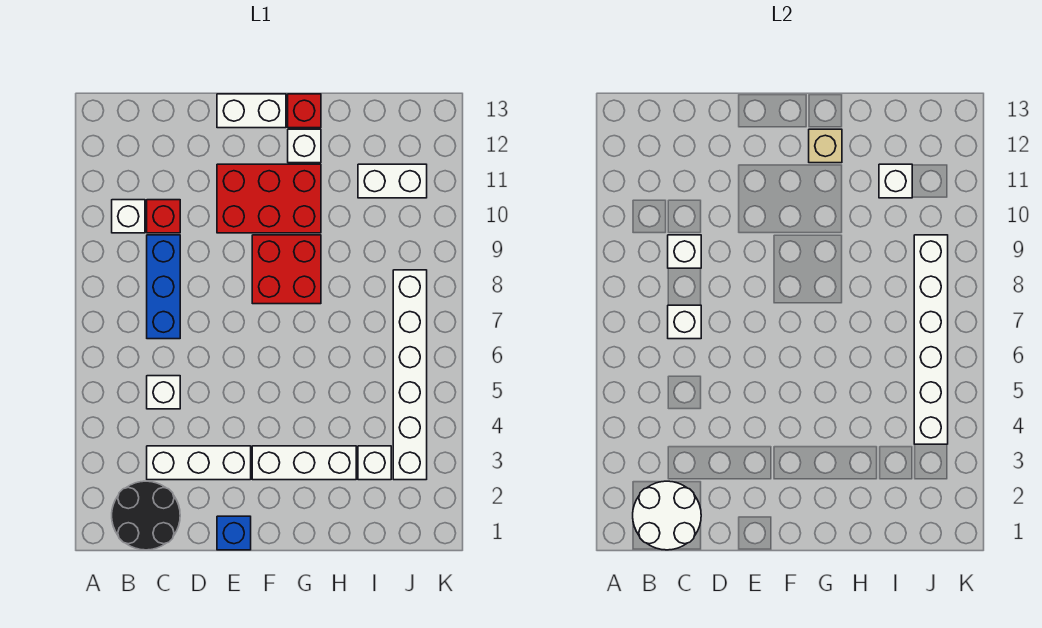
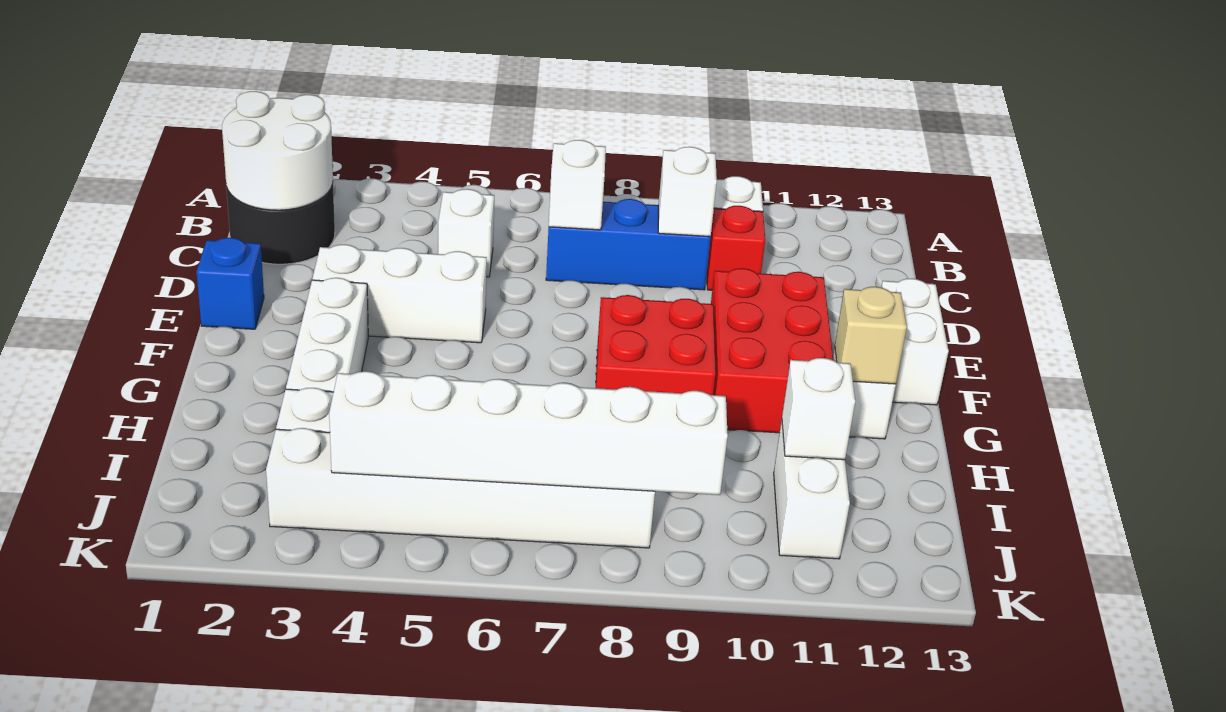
white 1x3 brick [147,446,251,480] -> white 1x3 brick turned to [312,245,487,343]
red 1x1 brick [288,94,321,128] -> none

